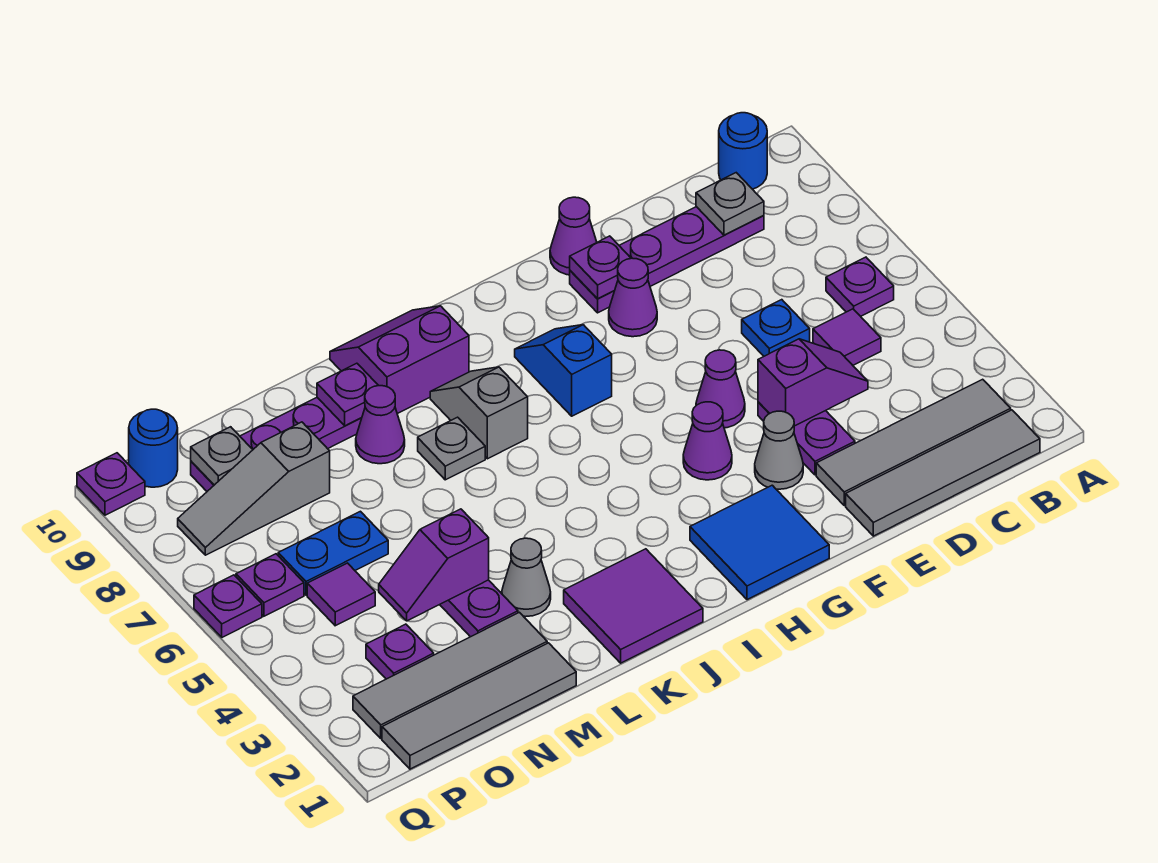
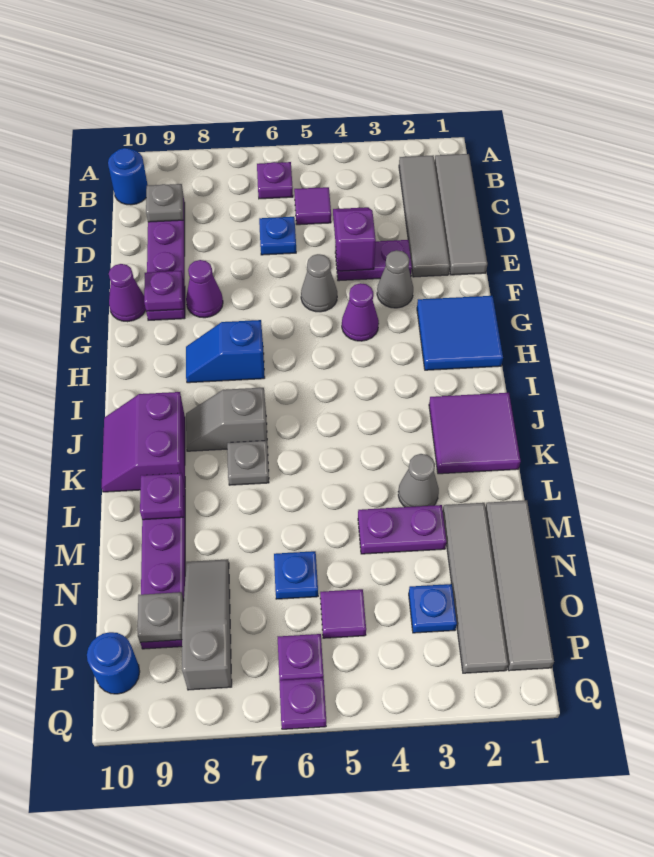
purple 1x1 cone [696,350,745,428] -> grey 1x1 cone [301,254,337,312]
purple 1x1 cone [356,386,405,464] -> none
purple 1x2 slope [379,509,489,621] -> none
blue 1x2 plate [278,511,388,595] -> blue 1x1 plate [274,551,318,599]
grey 1x3 slope [178,422,330,555] -> grey 1x3 slope turned to [182,559,232,690]
purple 1x1 plate [366,624,434,679] -> blue 1x1 plate [409,584,457,633]
purple 1x1 plate [77,453,145,515] -> none

